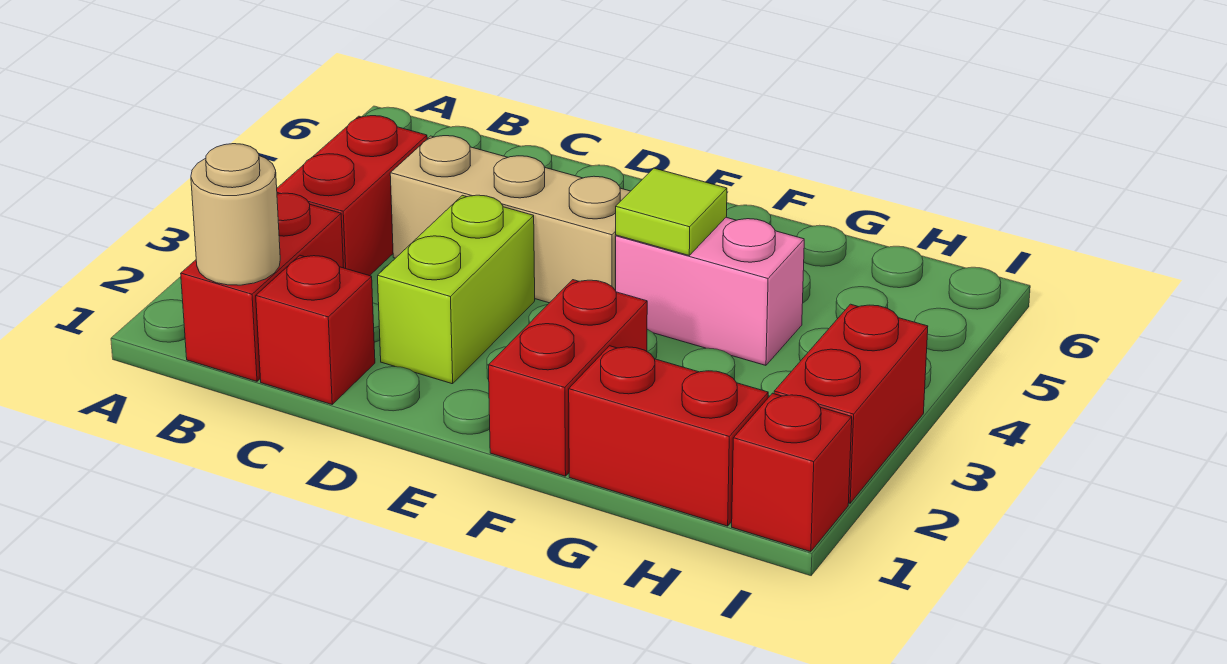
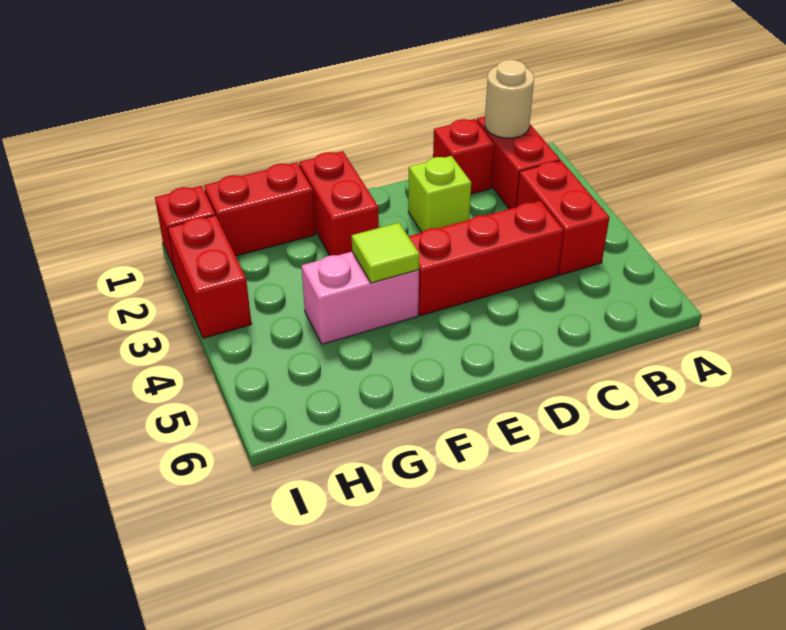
tan 1x3 brick [390,136,630,303] -> red 1x3 brick [408,201,564,315]
lime 1x2 brick [378,195,535,384] -> lime 1x1 brick [408,156,471,232]

